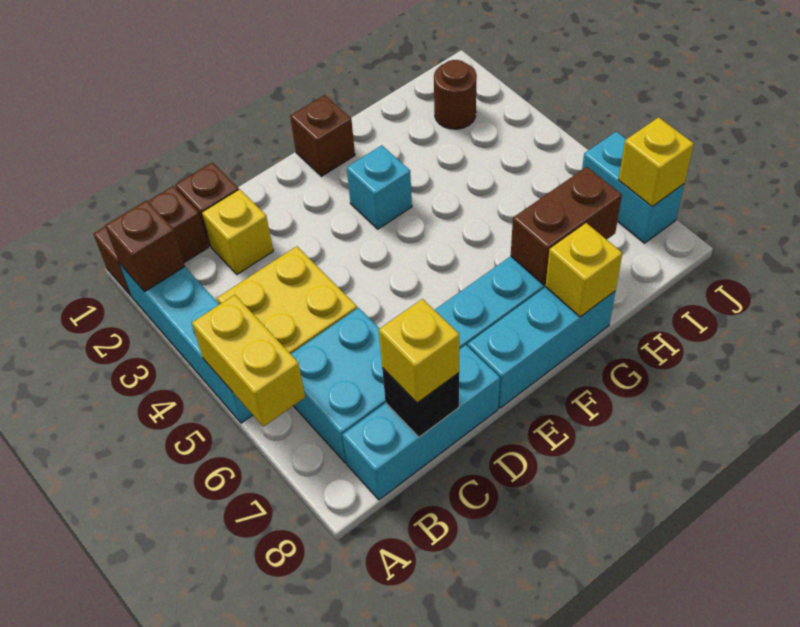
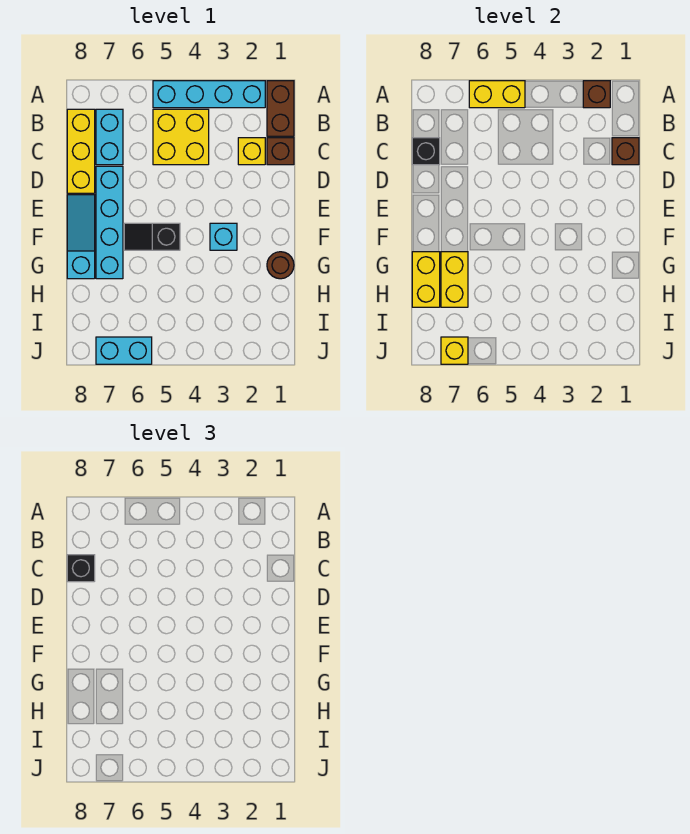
cyan 2x2 brick [291,308,385,463] -> cyan 1x2 brick [96,109,123,165]
cyan 1x3 brick [342,345,500,500] -> yellow 1x3 brick [67,109,95,193]
yellow 1x1 brick [379,299,459,403] -> black 1x1 brick [67,555,95,582]
cyan 1x3 brick [468,287,615,408] -> cyan 1x3 slope [67,195,95,279]
brown 1x1 brick [290,95,355,176] -> brown 1x1 brick moved to [612,138,639,165]
none -> black 1x2 slope [124,223,180,250]
brown 1x2 brick [511,167,622,285] -> yellow 1x2 brick [441,252,468,307]
yellow 1x1 brick [546,223,622,317] -> yellow 1x2 brick [412,252,440,307]
brown 1x1 round brick [434,60,477,129] -> brown 1x1 round brick moved to [267,252,294,279]

